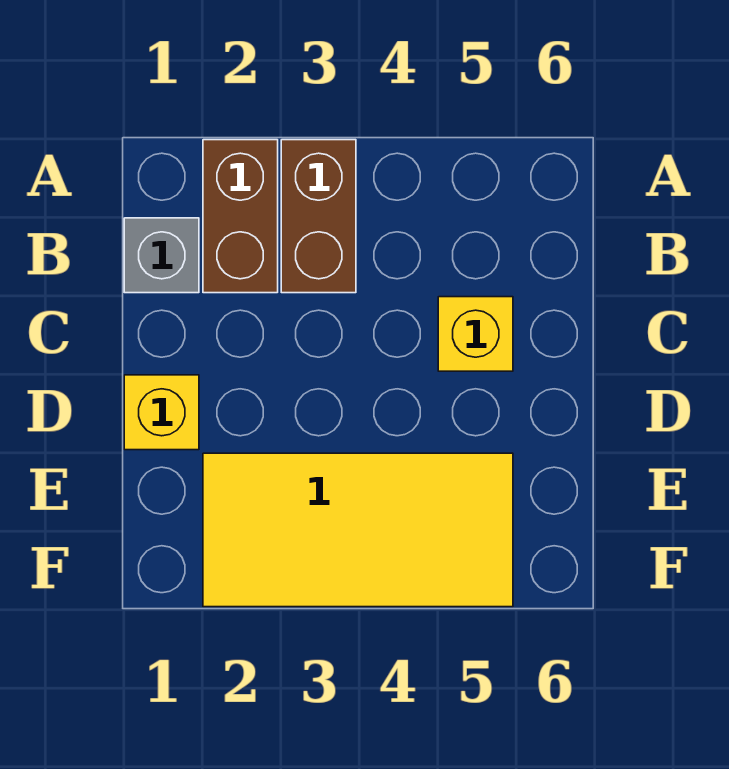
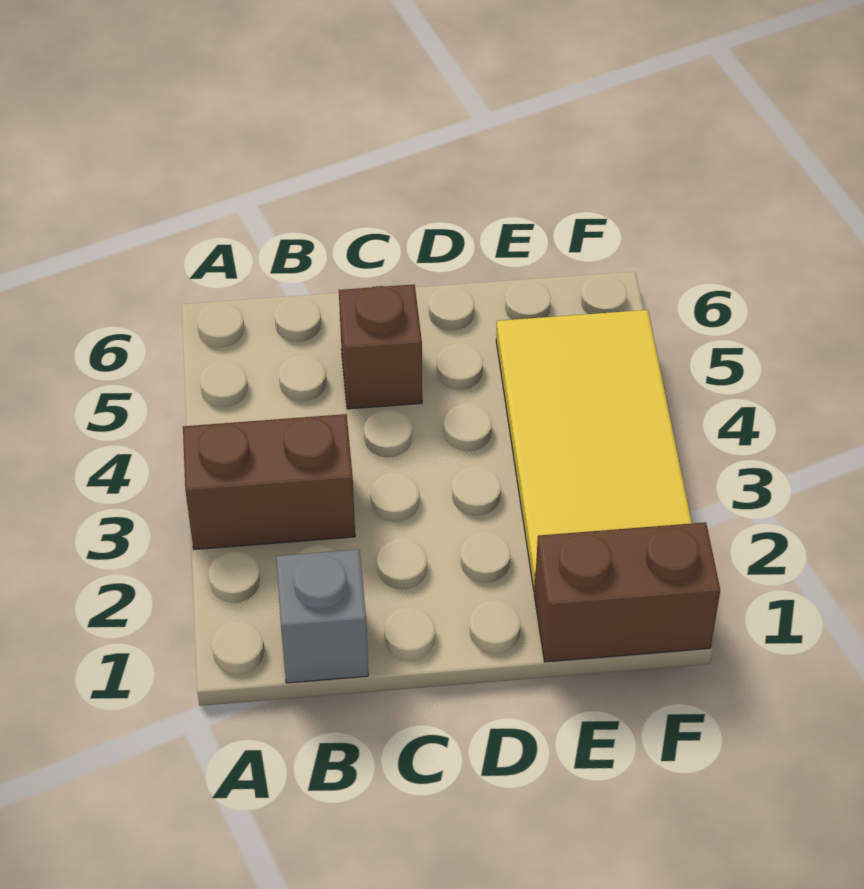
brown 1x2 brick [203,140,278,293] -> brown 1x2 brick moved to [534,522,720,662]
yellow 1x1 brick [438,297,513,371] -> brown 1x1 brick [339,284,422,409]
yellow 1x1 brick [124,375,199,450] -> none

